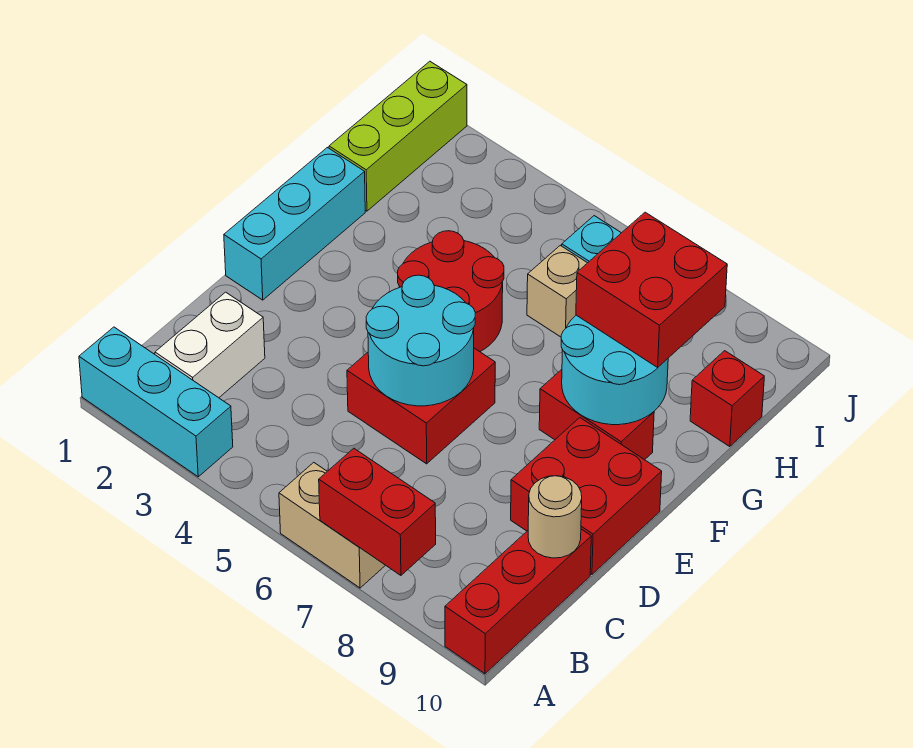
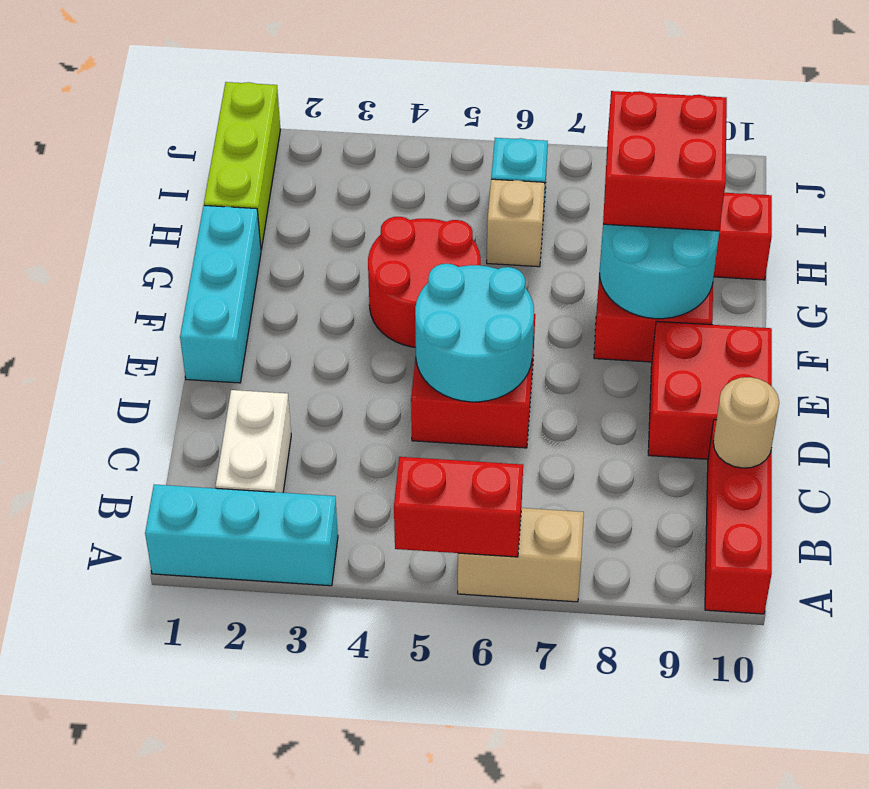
red 1x2 brick [319,448,436,575] -> red 1x2 brick moved to [394,457,523,557]

